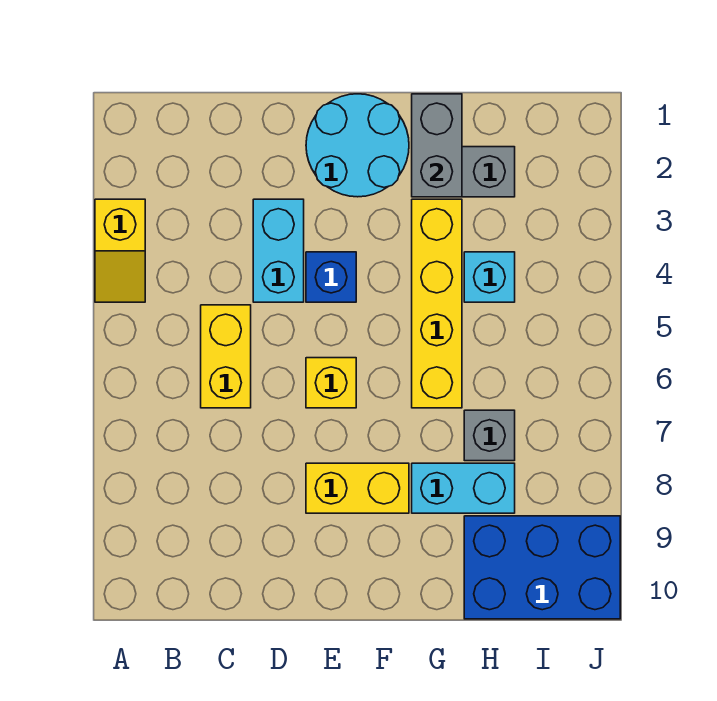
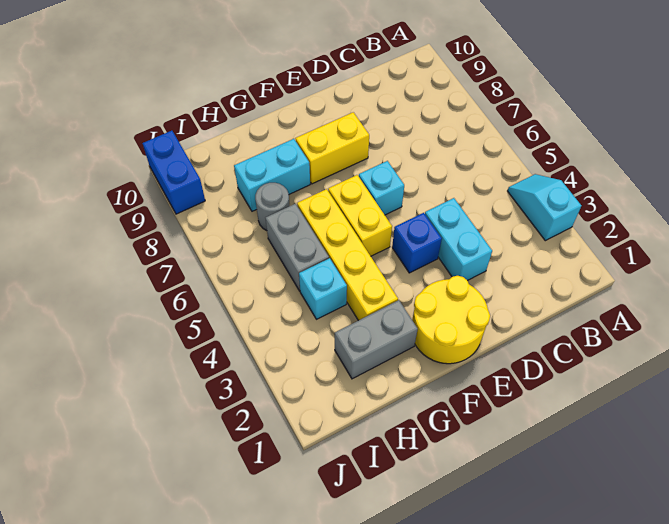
yellow 1x2 slope [95,199,145,302] -> cyan 1x2 slope [508,174,582,241]
yellow 1x2 brick [201,305,251,408] -> yellow 1x2 brick moved to [328,175,392,256]
cyan 2x2 round brick [306,94,409,197] -> yellow 2x2 round brick [412,276,490,364]
yellow 1x1 brick [306,358,356,408] -> cyan 1x1 brick [359,161,404,215]
grey 1x2 brick [412,94,462,197] -> grey 1x2 brick moved to [266,204,329,291]
grey 1x1 brick [464,410,515,461] -> grey 1x1 round brick [255,183,290,231]
blue 2x3 brick [464,516,620,619] -> blue 1x2 brick [142,131,205,214]

